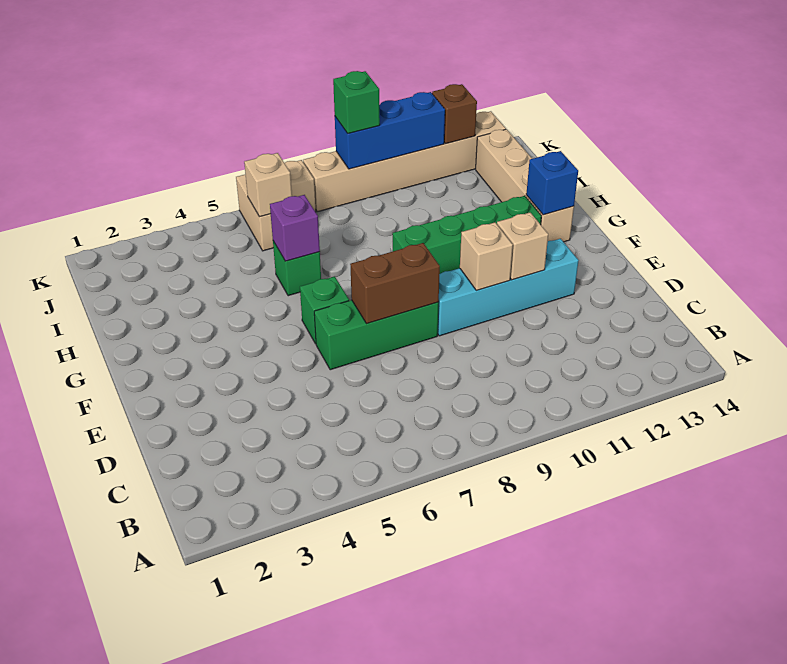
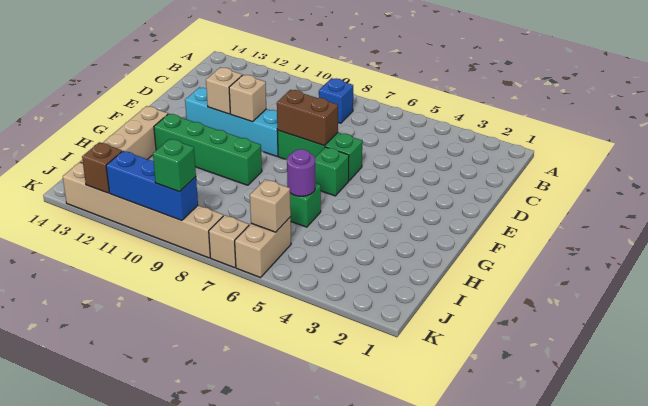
blue 1x1 brick [526,151,578,215] -> blue 1x1 brick moved to [319,78,353,123]
purple 1x1 brick [270,195,320,261] -> purple 1x1 round brick [287,149,315,196]

